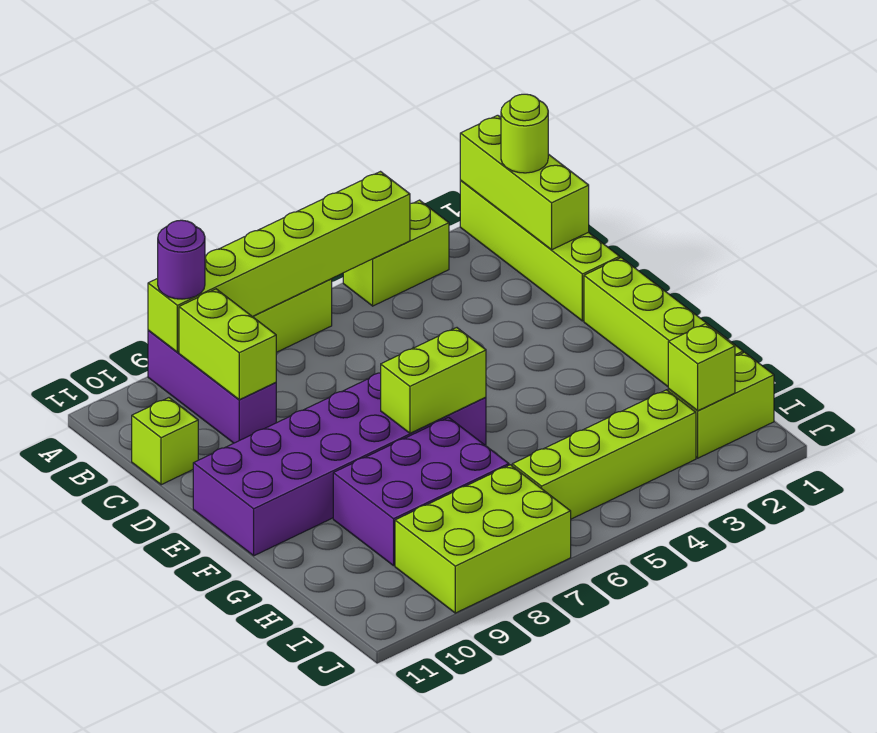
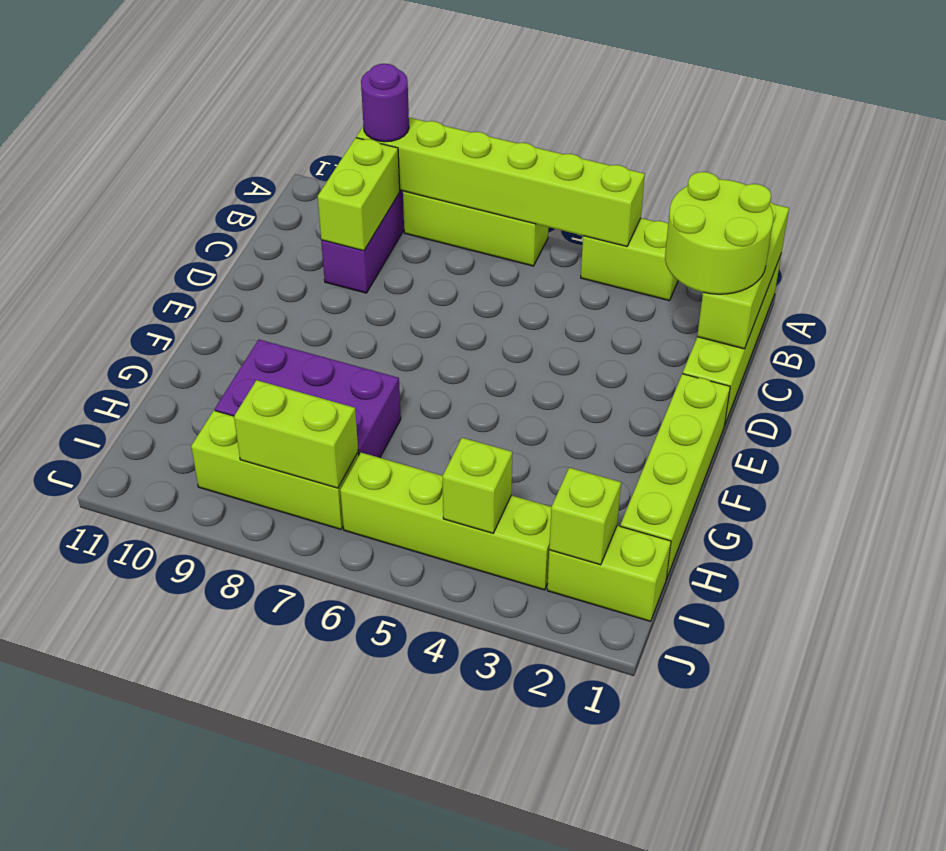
lime 1x1 round brick [501,94,548,173] -> lime 2x2 round brick [665,172,773,294]
lime 1x1 brick [132,398,198,485] -> lime 1x1 brick moved to [442,438,512,533]
purple 2x6 brick [193,373,486,556] -> none
lime 1x2 brick [381,328,486,433] -> lime 1x2 brick moved to [234,380,358,488]
lime 2x3 brick [395,465,571,613] -> lime 1x3 brick [191,411,359,529]

